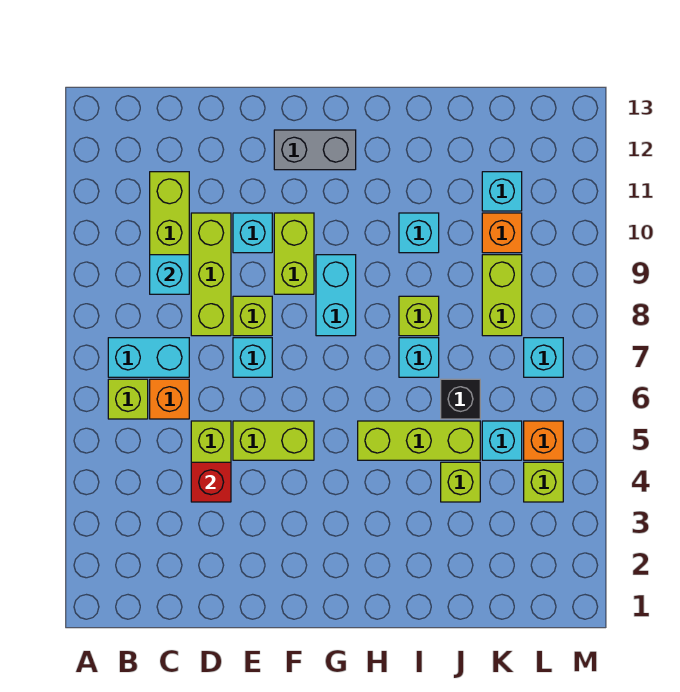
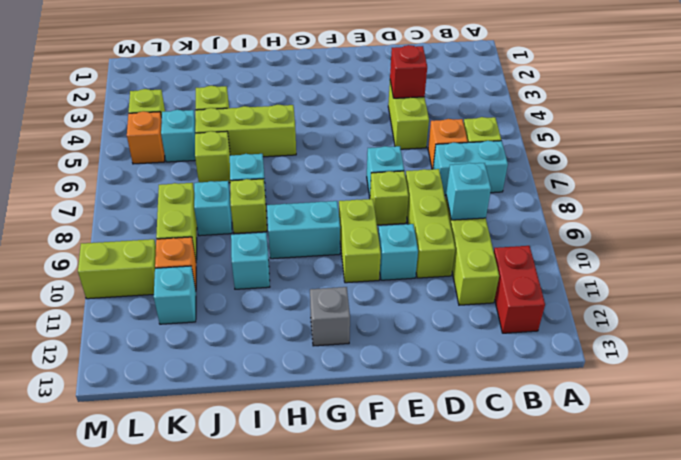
none -> red 1x2 brick [494,246,545,333]
lime 1x2 brick [233,421,314,460] -> lime 1x2 brick moved to [78,239,156,299]
grey 1x2 brick [274,130,356,170] -> grey 1x1 brick [310,287,350,346]
cyan 1x2 brick [316,255,356,336] -> cyan 1x2 brick turned to [267,201,340,259]
black 1x1 brick [441,379,480,419] -> lime 1x1 brick [195,131,230,183]
cyan 1x1 brick [524,338,563,377] -> cyan 1x1 brick moved to [194,181,232,236]

